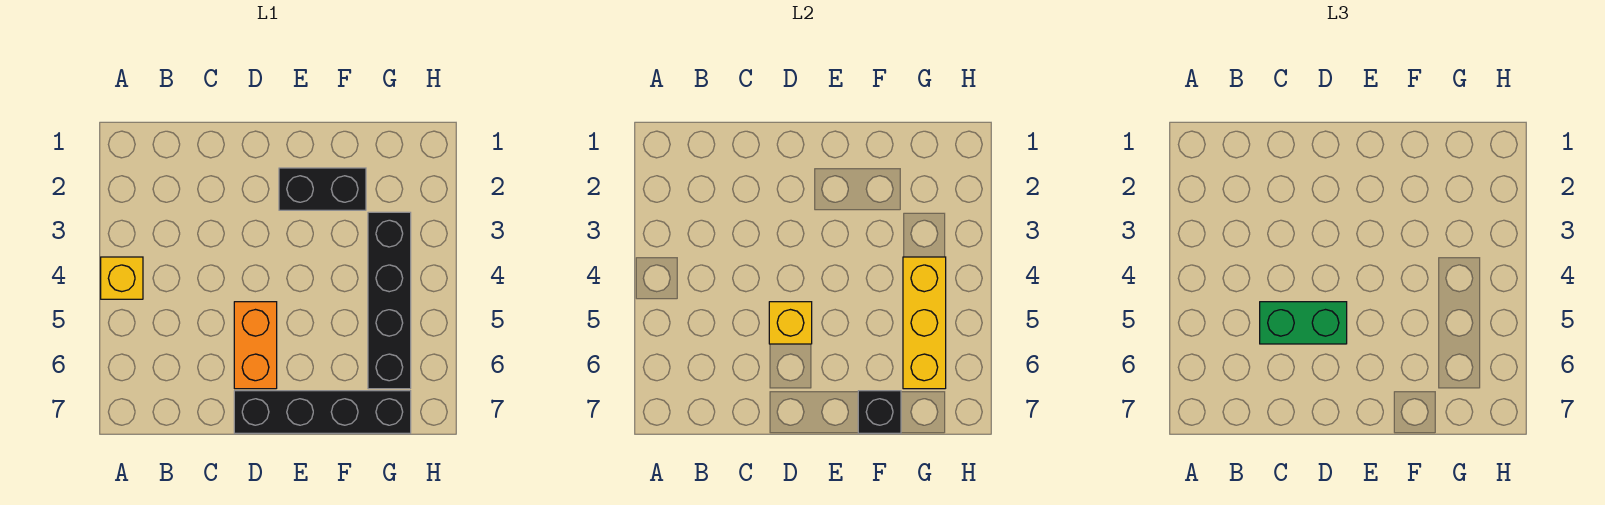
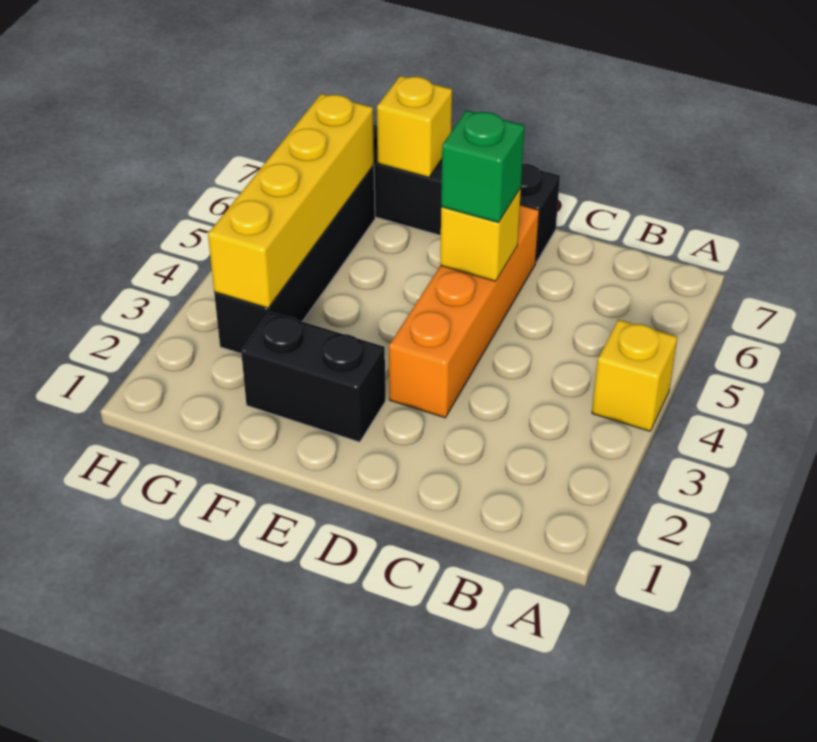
green 1x2 brick [1260,302,1347,344] -> green 1x1 brick [441,110,525,223]
orange 1x2 brick [234,302,277,389] -> orange 1x4 brick [389,205,539,418]
black 1x1 brick [858,391,901,433] -> yellow 1x1 brick [377,76,452,177]
yellow 1x3 brick [903,257,946,389] -> yellow 1x4 brick [208,94,374,308]

